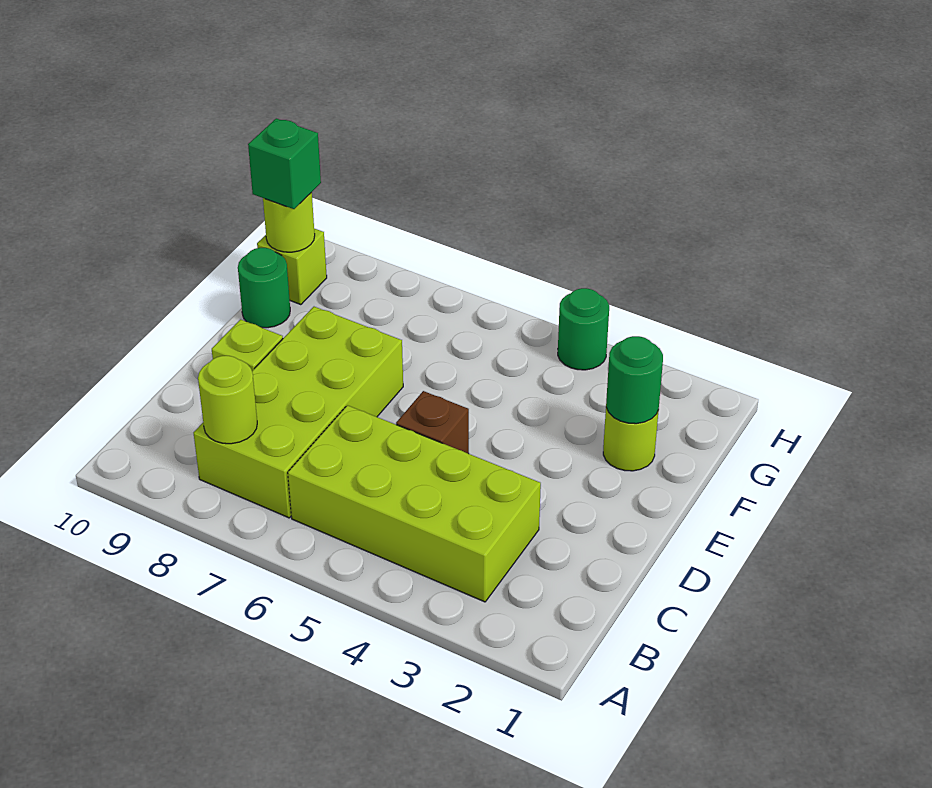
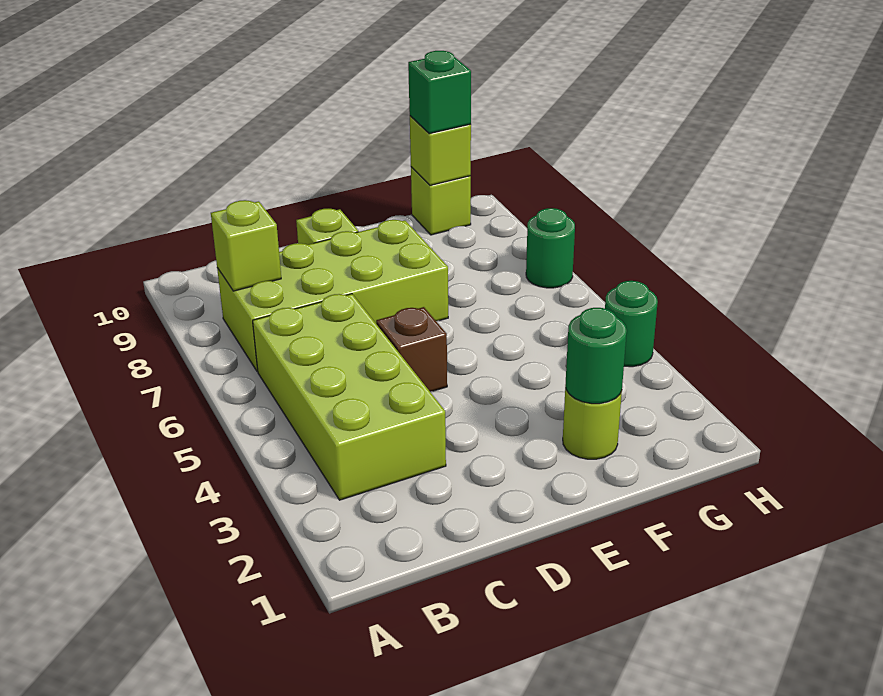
lime 1x1 round brick [198,356,257,444] -> lime 1x1 brick [211,200,281,291]
green 1x1 round brick [238,248,290,328] -> green 1x1 round brick moved to [526,208,575,288]
lime 1x1 round brick [263,192,315,252] -> lime 1x1 brick [410,116,471,185]

